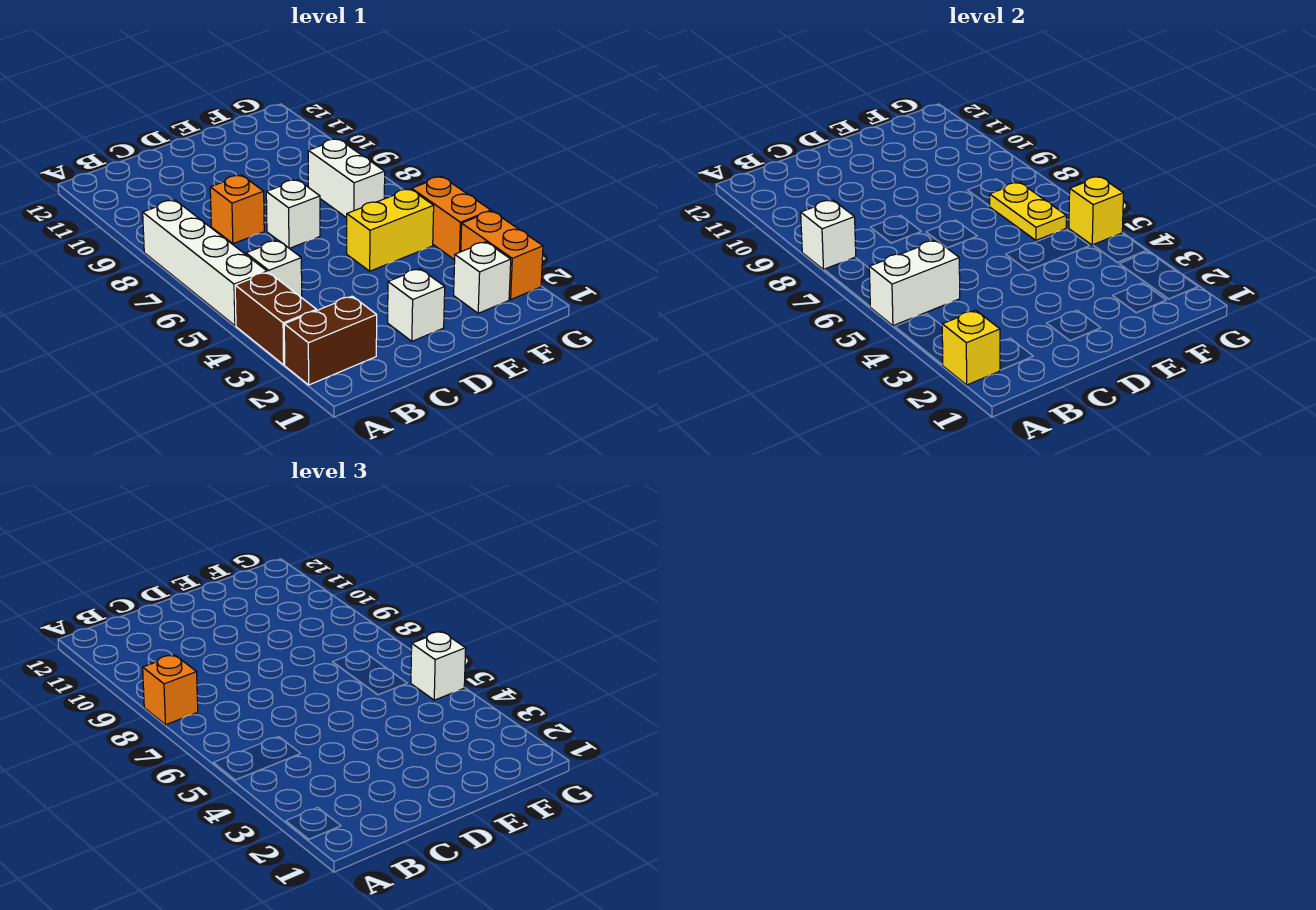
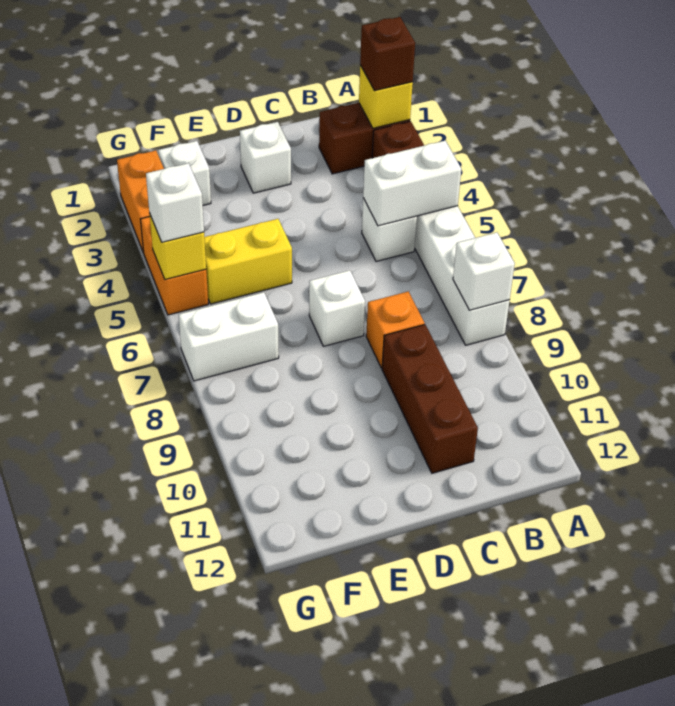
none -> brown 1x1 brick [360,17,415,91]
orange 1x1 brick [143,655,198,725] -> none
none -> brown 1x3 brick [382,324,478,473]
yellow 1x2 plate [990,182,1066,240] -> none
white 1x2 brick [308,139,385,218] -> white 1x2 brick turned to [179,292,279,381]

